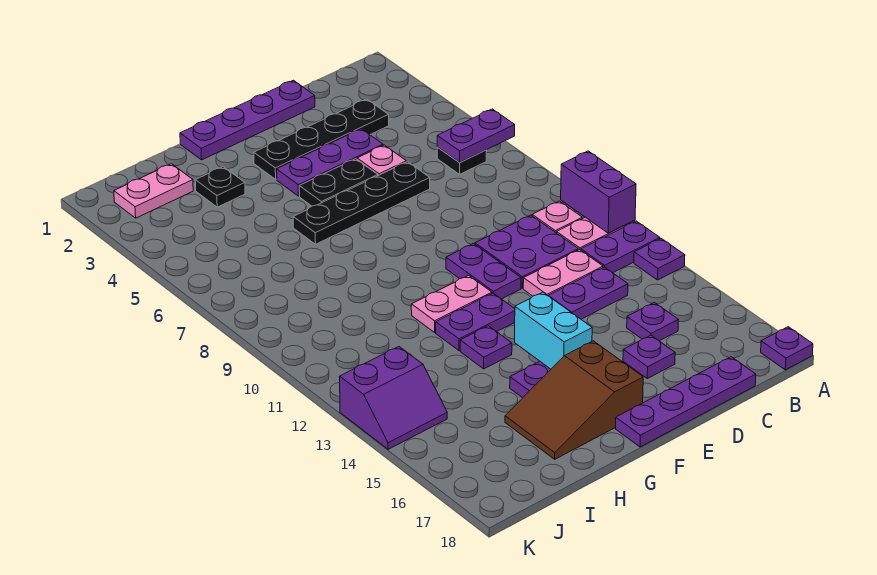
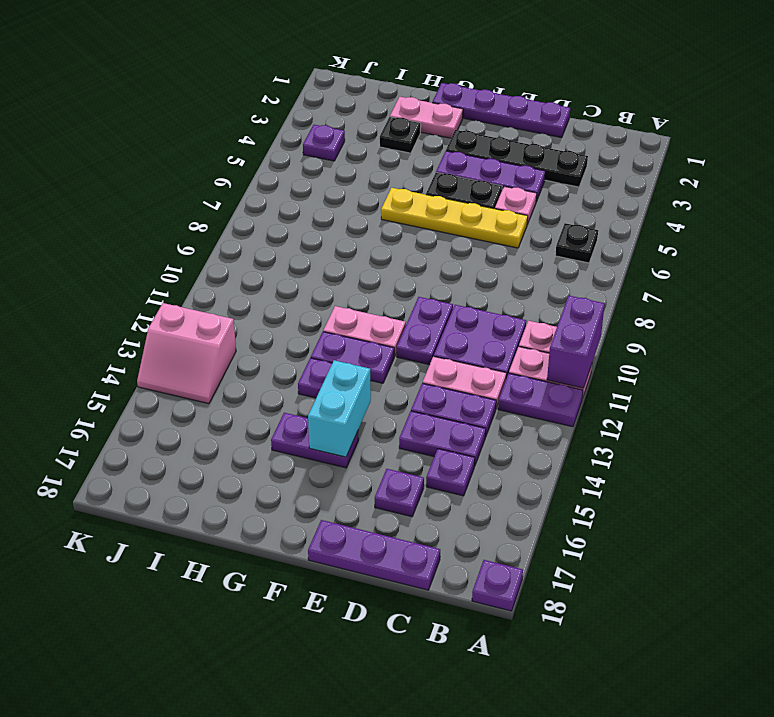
purple 1x2 plate [437,109,515,163] -> purple 1x2 plate moved to [399,411,486,465]
purple 1x1 plate [634,239,685,280] -> purple 1x1 plate moved to [303,125,345,161]
purple 1x4 plate [616,357,756,447] -> purple 1x3 plate [308,520,440,590]
black 1x4 plate [293,162,430,244] -> yellow 1x4 plate [381,188,528,248]
brown 2x3 slope [505,341,643,459] -> none
pink 1x2 plate [114,164,193,218] -> pink 1x2 plate moved to [390,97,463,138]
purple 2x2 slope [340,347,447,449] -> pink 2x2 slope [137,303,236,404]

